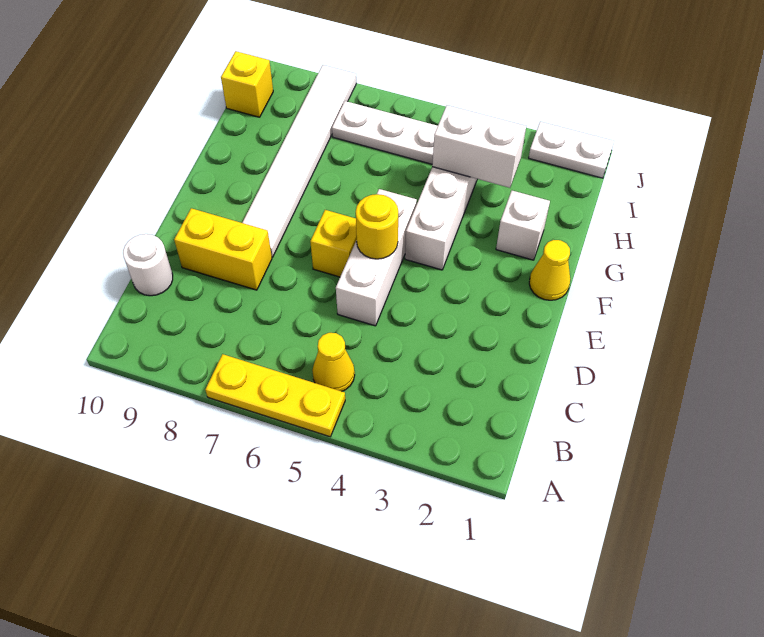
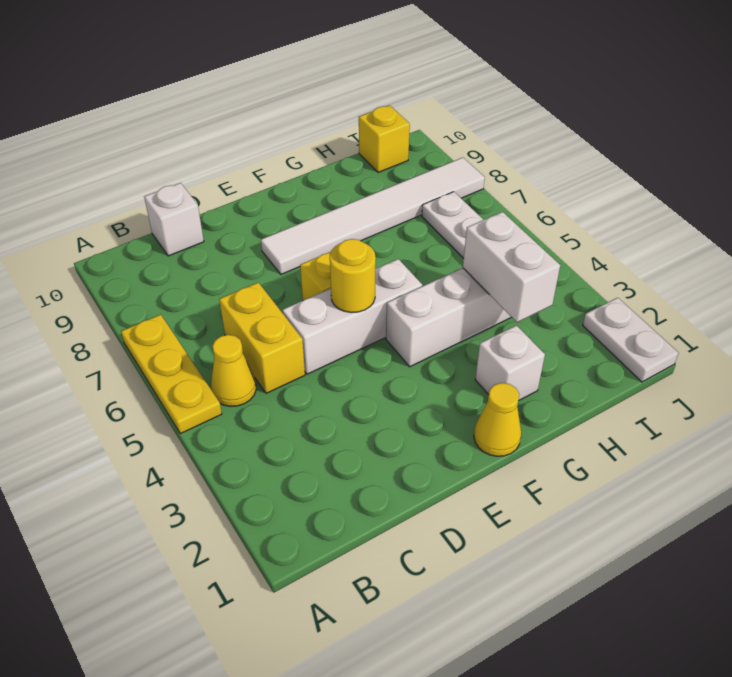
white 1x1 round brick [123,234,173,296] -> white 1x1 brick [144,183,204,256]
yellow 1x2 brick [174,208,272,290] -> yellow 1x2 brick moved to [219,283,305,393]

